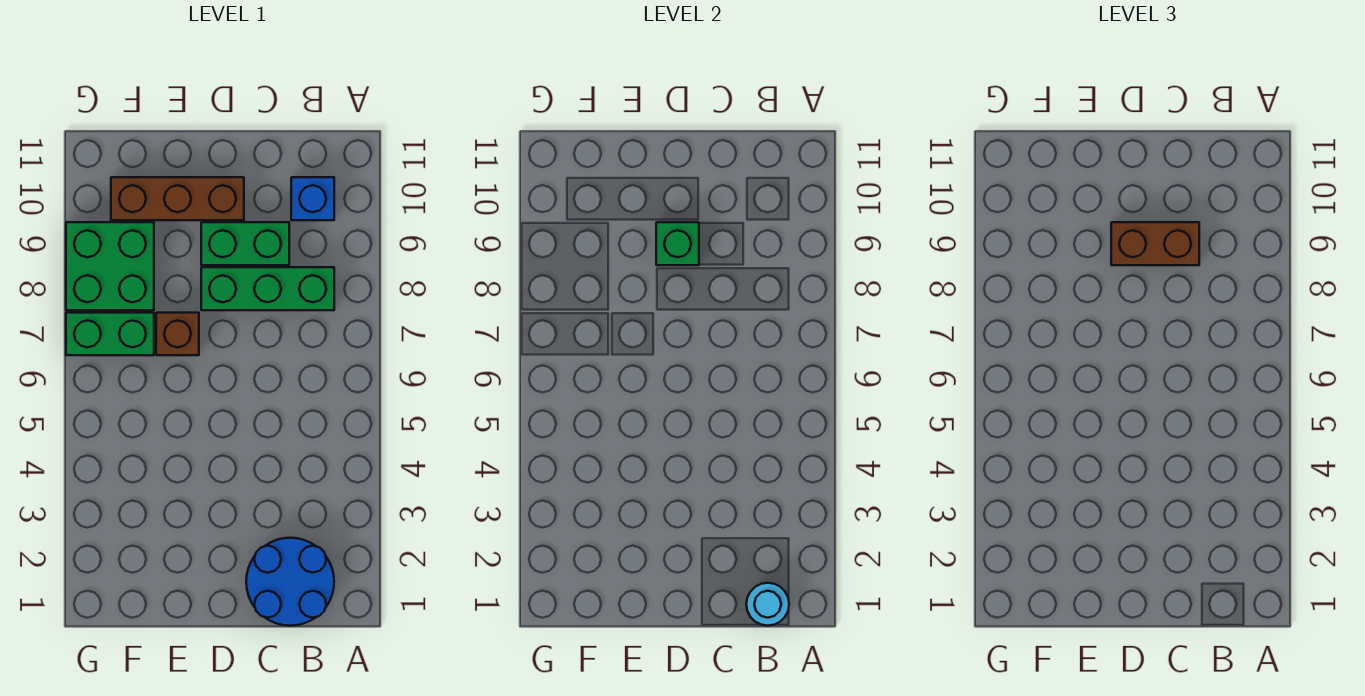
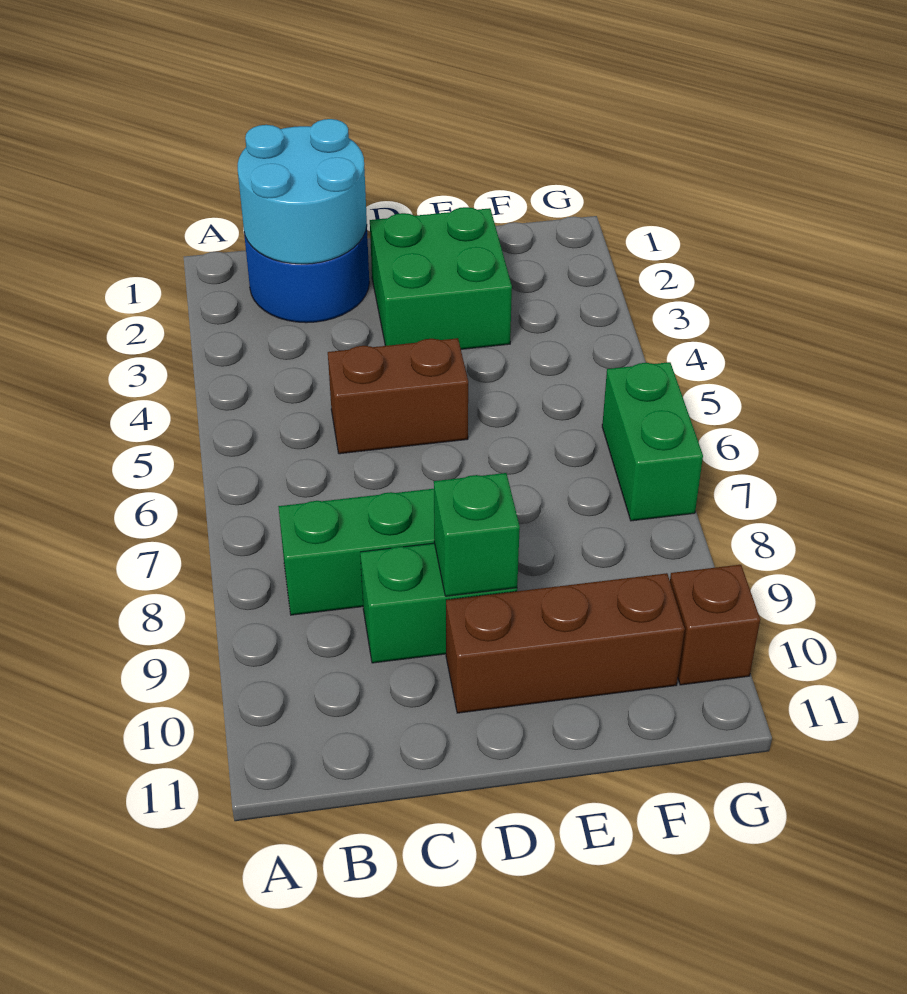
cyan 1x1 round brick [746,583,789,626] -> cyan 2x2 round brick [238,119,367,264]
blue 1x1 brick [291,177,334,220] -> none
brown 1x2 brick [1111,222,1199,265] -> brown 1x2 brick moved to [328,338,468,454]
brown 1x1 brick [156,313,199,355] -> brown 1x1 brick moved to [670,565,760,685]
green 1x2 brick [66,313,154,355] -> green 1x2 brick turned to [602,362,703,521]
green 2x2 brick [66,222,154,310] -> green 2x2 brick moved to [370,207,512,349]

